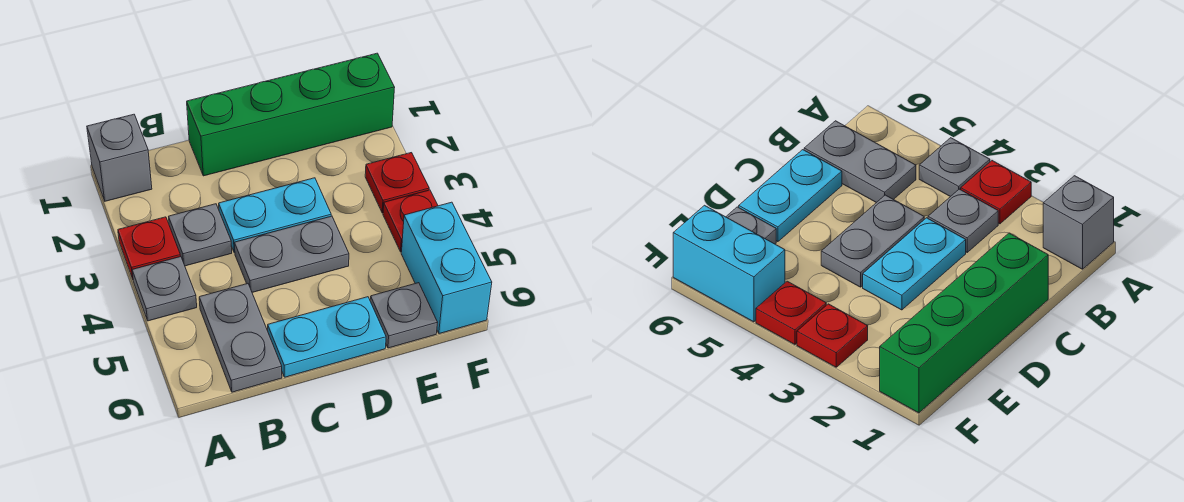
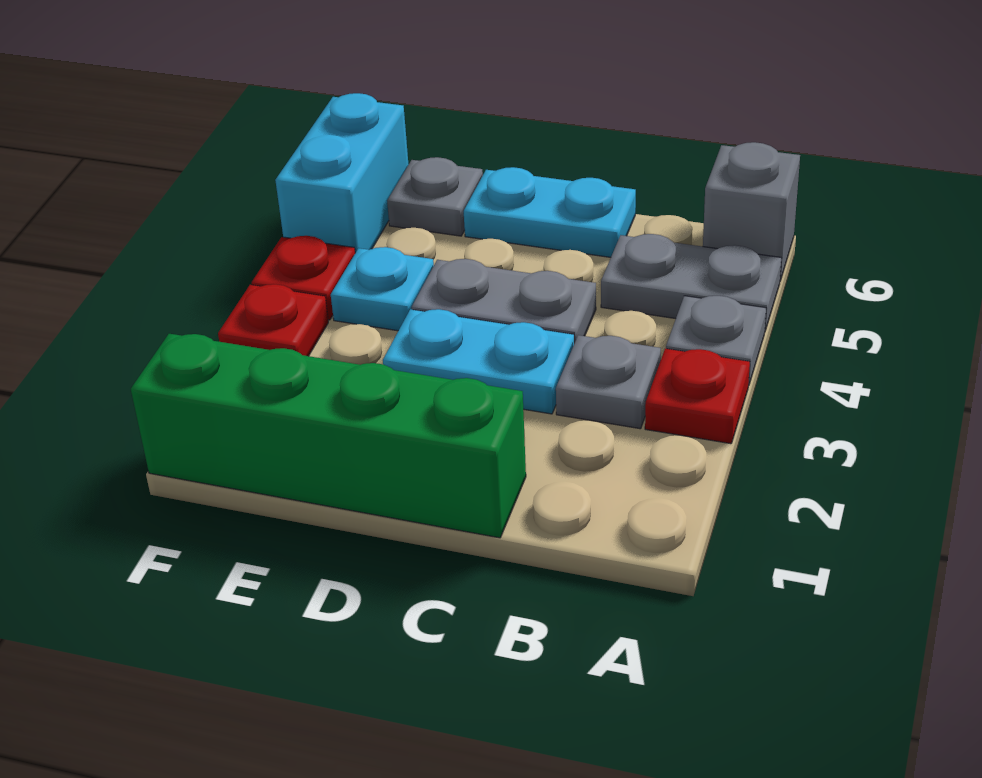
grey 1x1 brick [87,114,152,201] -> grey 1x1 brick moved to [703,142,800,281]
grey 1x2 plate [199,284,282,392] -> grey 1x2 plate turned to [601,234,781,330]
none -> cyan 1x1 plate [331,247,434,331]

